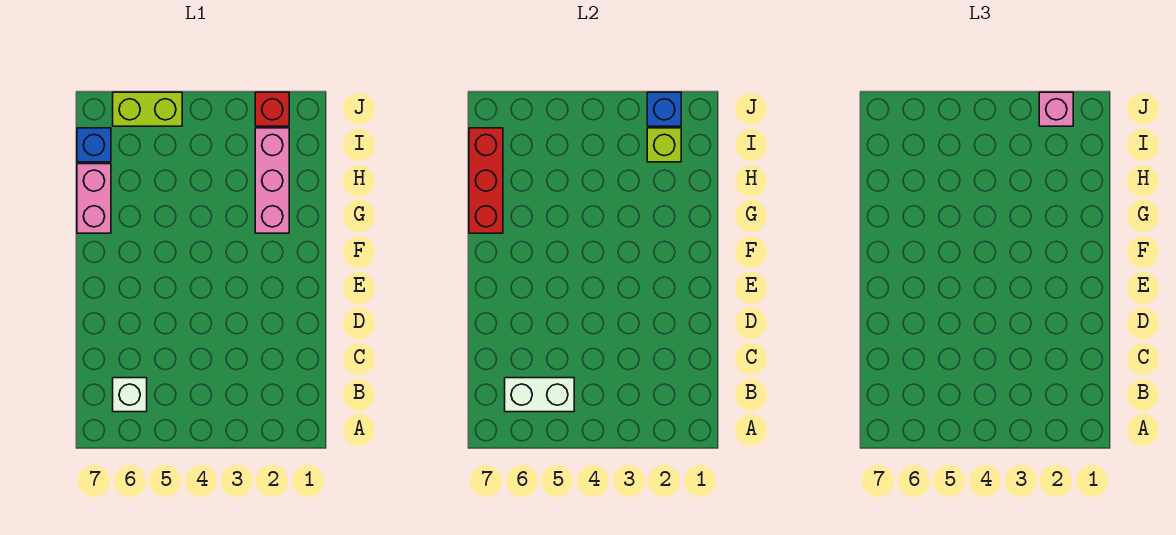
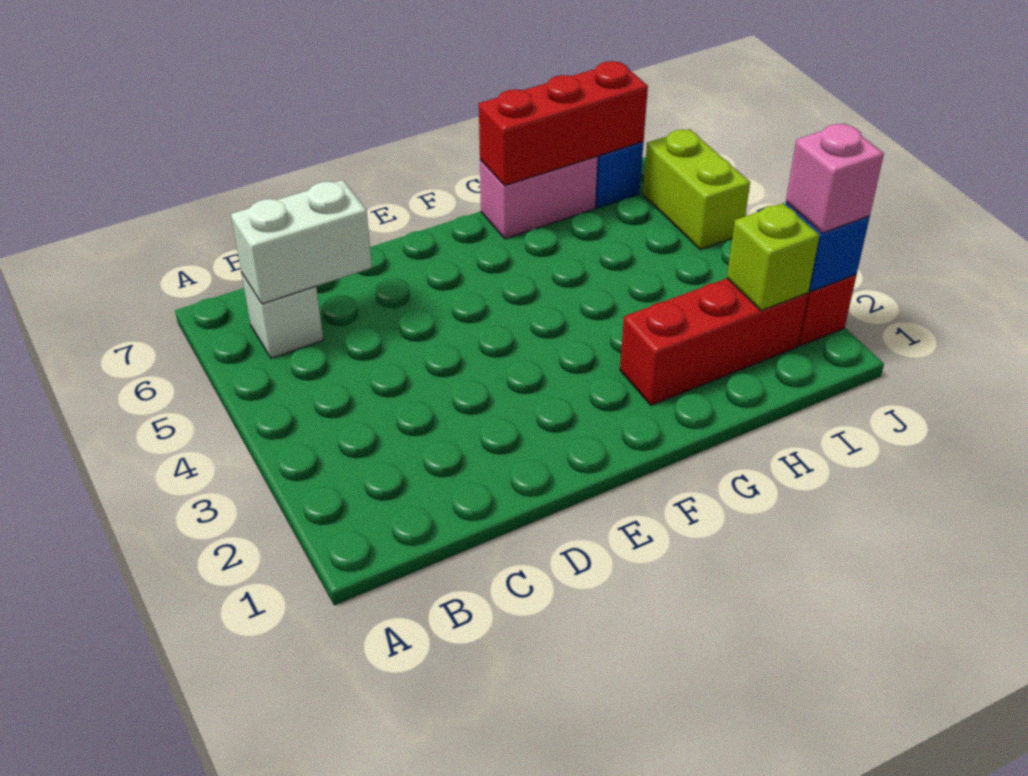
white 1x2 brick [505,378,574,412] -> white 1x2 brick turned to [231,180,372,304]
pink 1x3 brick [255,128,289,233] -> red 1x3 brick [620,279,808,405]

